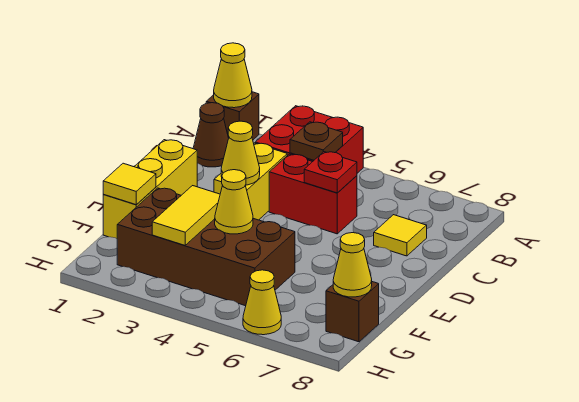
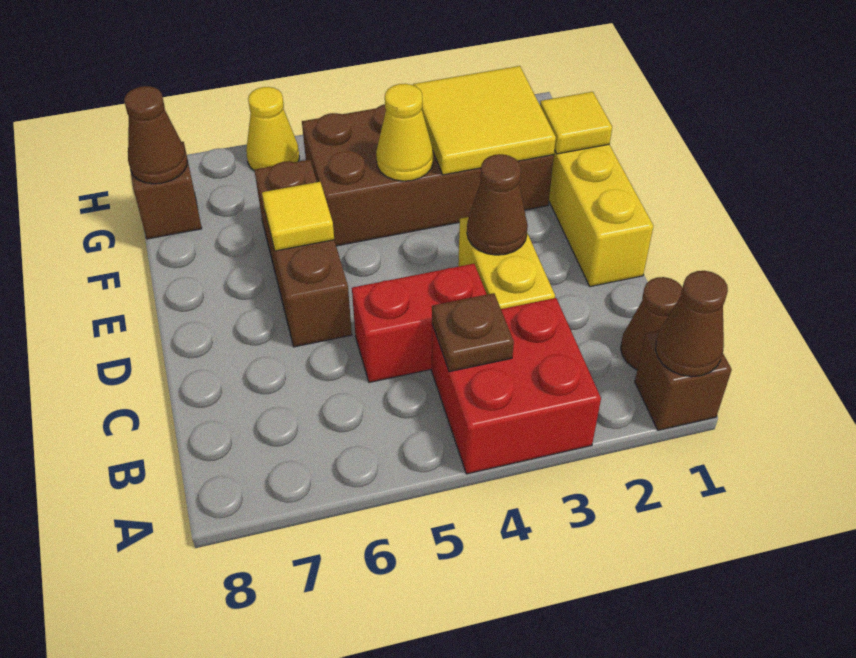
yellow 1x1 cone [214,43,252,108] -> brown 1x1 cone [656,271,728,377]
red 1x1 plate [304,152,357,193] -> none
yellow 1x1 tile [374,215,427,256] -> yellow 1x1 tile moved to [262,182,334,251]
yellow 1x1 cone [221,121,260,185] -> brown 1x1 cone [467,154,528,255]
none -> brown 1x3 brick [254,160,352,347]
yellow 1x2 tile [152,186,220,245] -> yellow 2x2 tile [413,66,556,175]
yellow 1x1 cone [333,233,372,297] -> brown 1x1 cone [124,86,187,184]

